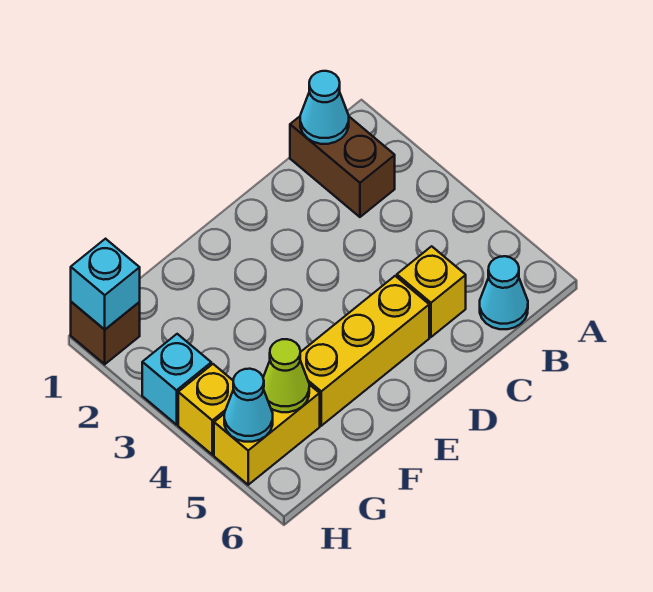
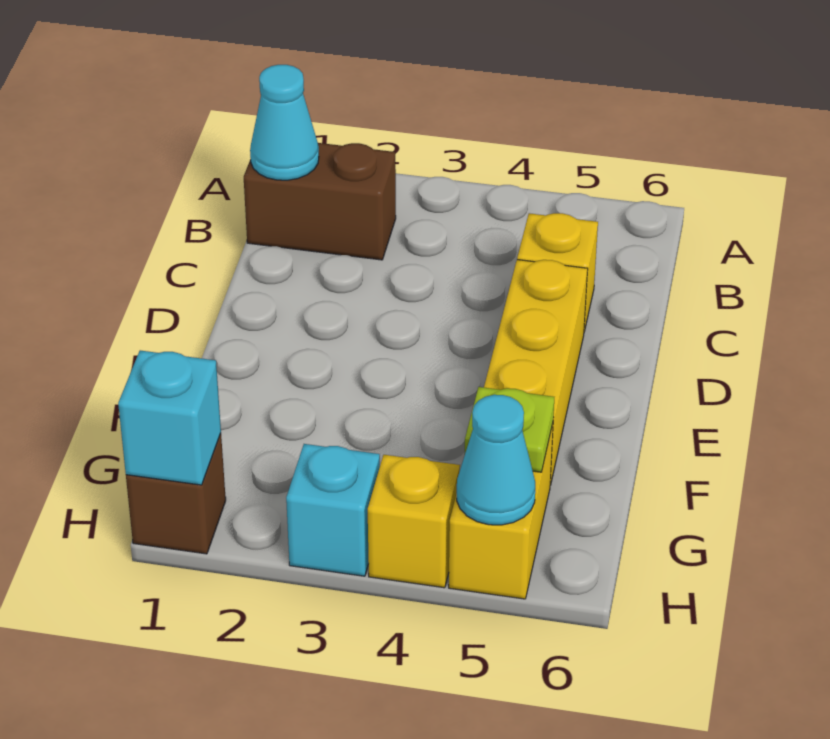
cyan 1x1 cone [480,256,528,329] -> none
lime 1x1 cone [263,339,309,412] -> lime 1x1 plate [465,387,554,472]

